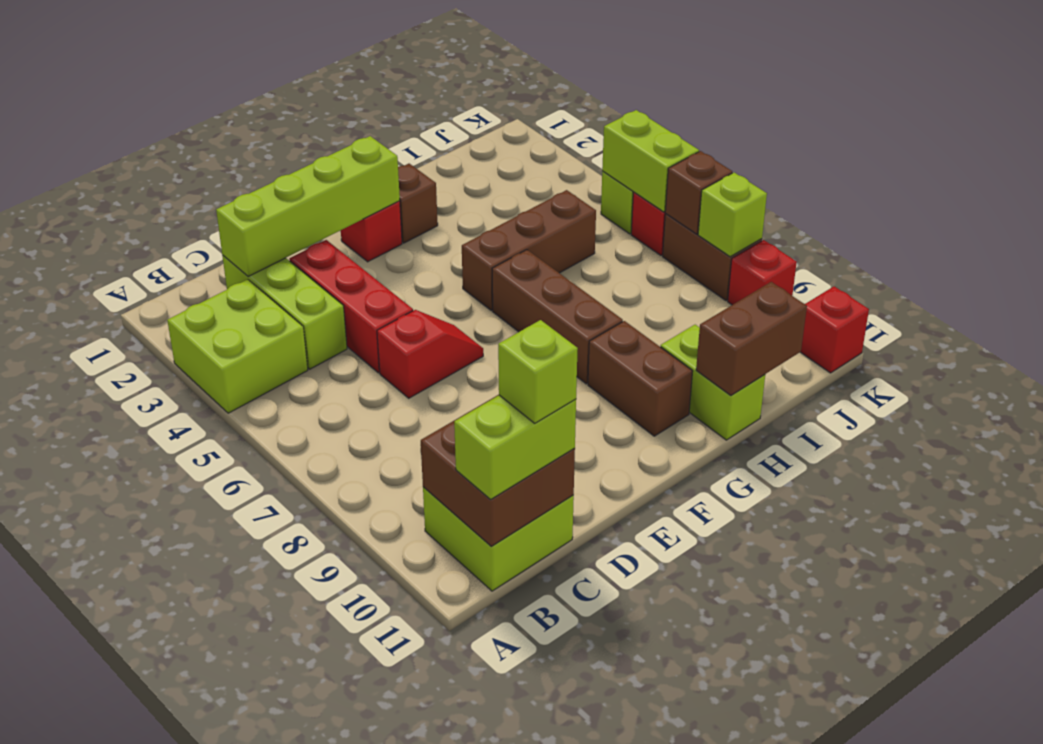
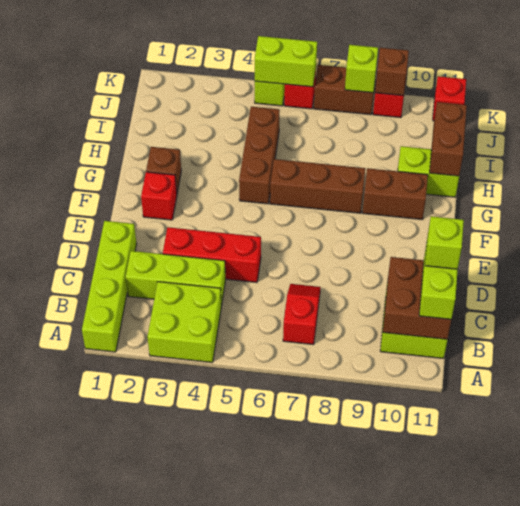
lime 1x4 brick [216,136,400,276] -> lime 1x4 brick moved to [82,221,137,352]
red 1x2 slope [377,310,483,398] -> red 1x2 slope moved to [283,284,321,345]
brown 1x1 brick [665,151,732,234] -> brown 1x1 brick moved to [375,48,409,96]

